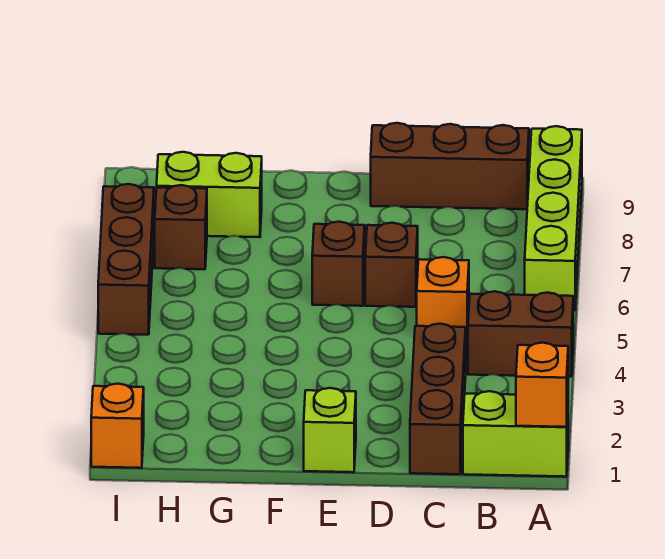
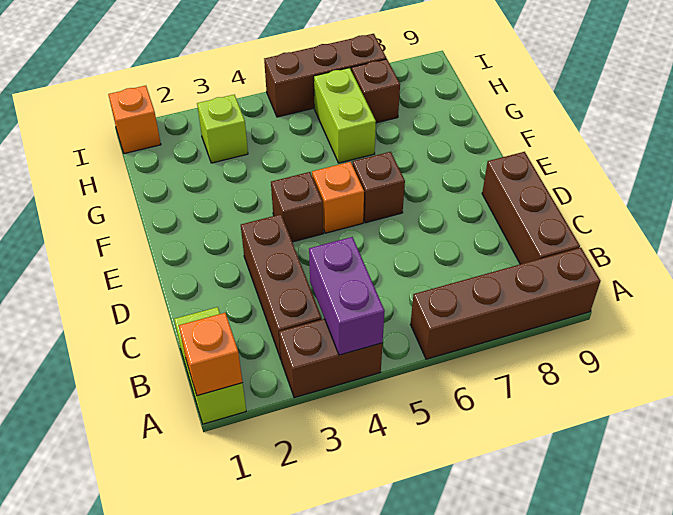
brown 1x2 brick [468,291,573,377] -> brown 1x2 brick turned to [279,319,383,398]
none -> purple 1x2 brick [309,237,385,355]
lime 1x4 brick [525,126,582,310] -> brown 1x4 brick [411,248,601,359]
brown 1x3 brick [410,324,466,474] -> brown 1x3 brick turned to [241,214,322,359]
orange 1x1 brick [417,257,469,341] -> orange 1x1 brick moved to [312,162,364,233]
brown 1x1 brick [365,223,418,307] -> brown 1x1 brick moved to [271,172,323,242]
lime 1x1 brick [304,388,356,472] -> lime 1x1 brick moved to [197,95,248,163]
lime 1x2 brick [157,152,262,237] -> lime 1x2 brick moved to [314,68,376,163]

